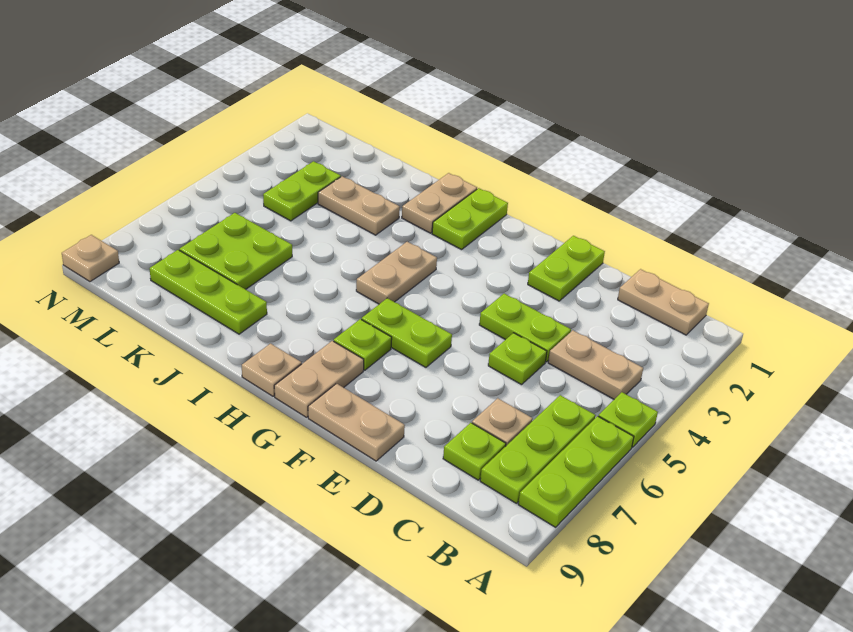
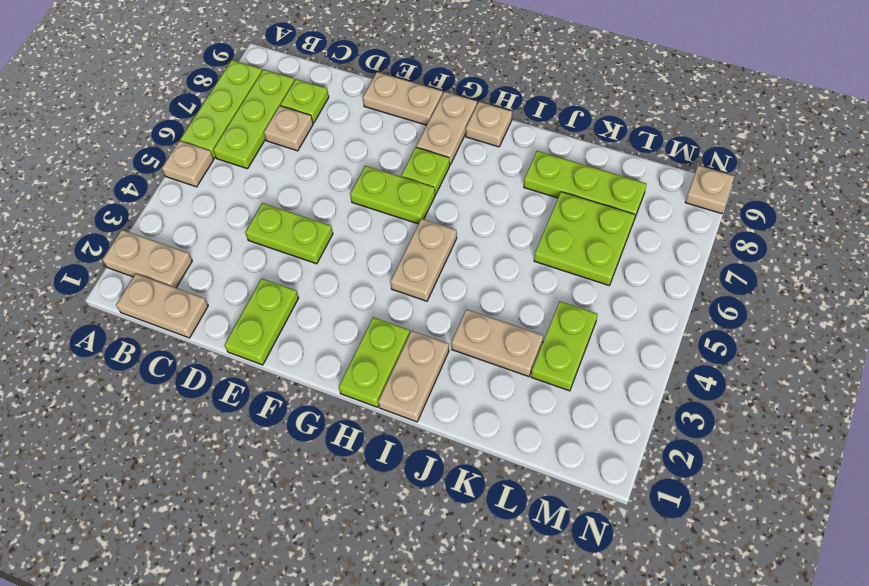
lime 1x1 plate [598,392,658,447] -> tan 1x1 plate [162,141,214,187]
tan 1x2 plate [548,330,643,399] -> tan 1x2 plate moved to [102,230,192,288]
lime 1x1 plate [488,333,547,385] -> none

